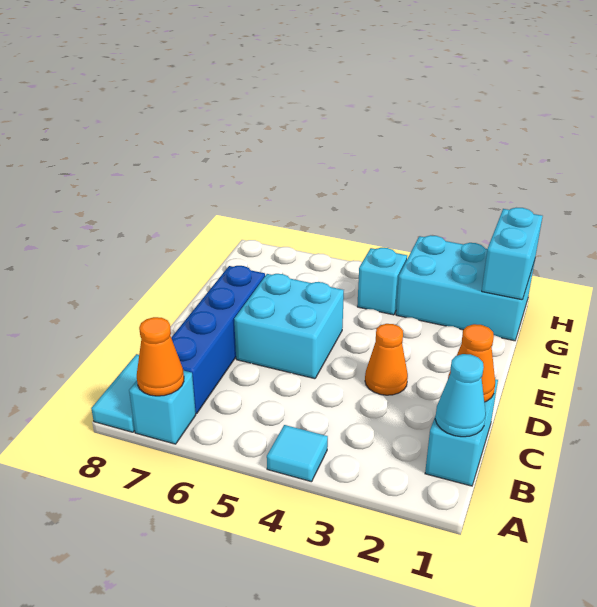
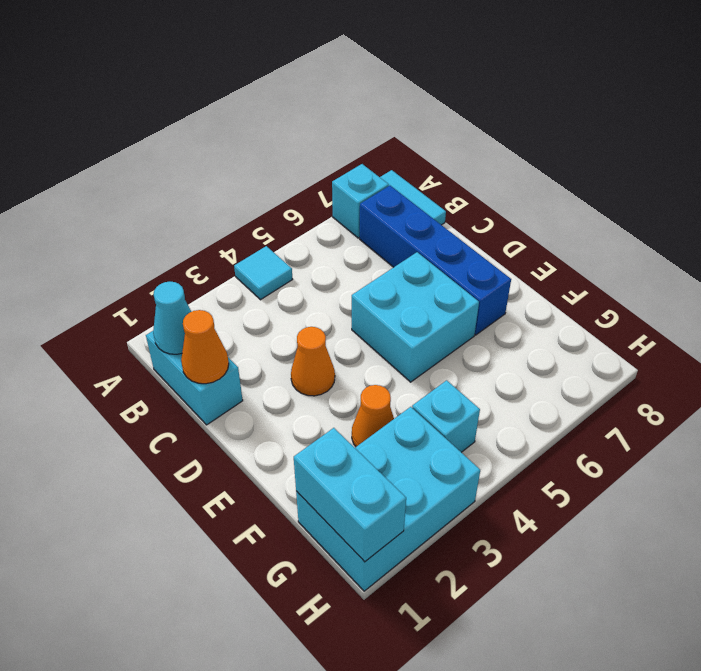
orange 1x1 cone [137,317,184,396] -> orange 1x1 cone moved to [352,385,394,447]

